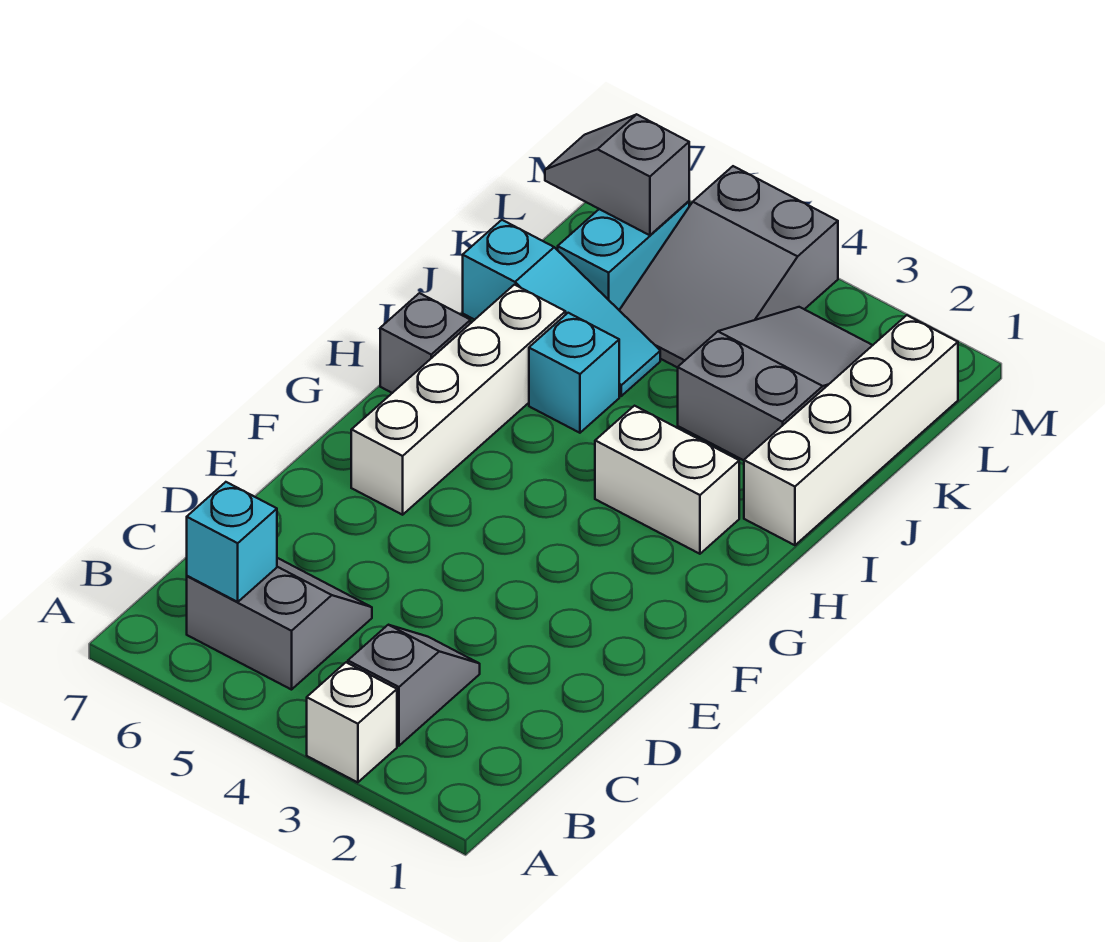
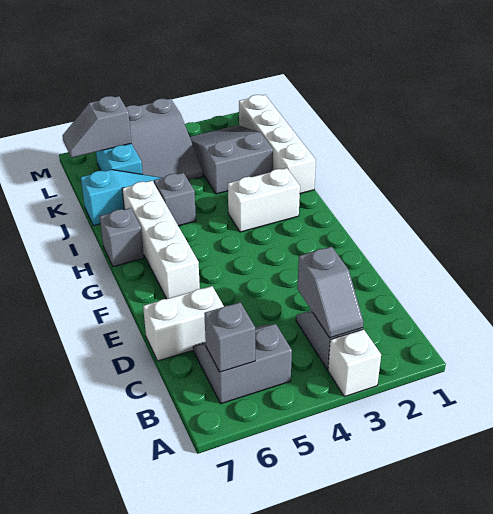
none -> grey 1x2 slope [297,247,363,338]
cyan 1x1 brick [187,482,277,602] -> grey 1x1 brick [204,302,255,372]
none -> white 1x2 brick [143,286,224,361]
cyan 1x1 brick [529,313,619,433] -> grey 1x1 brick [154,173,196,226]

